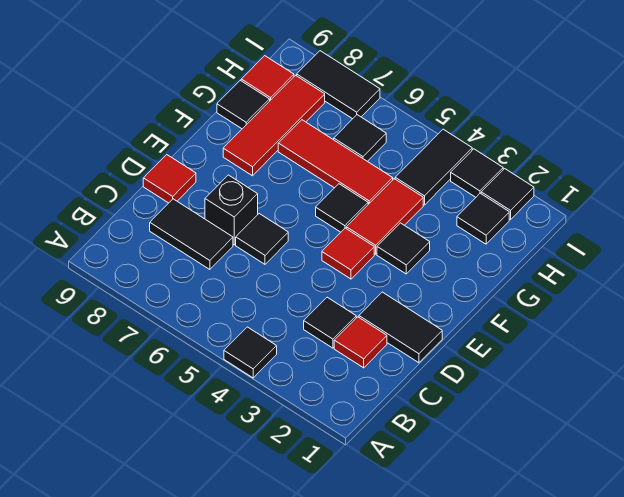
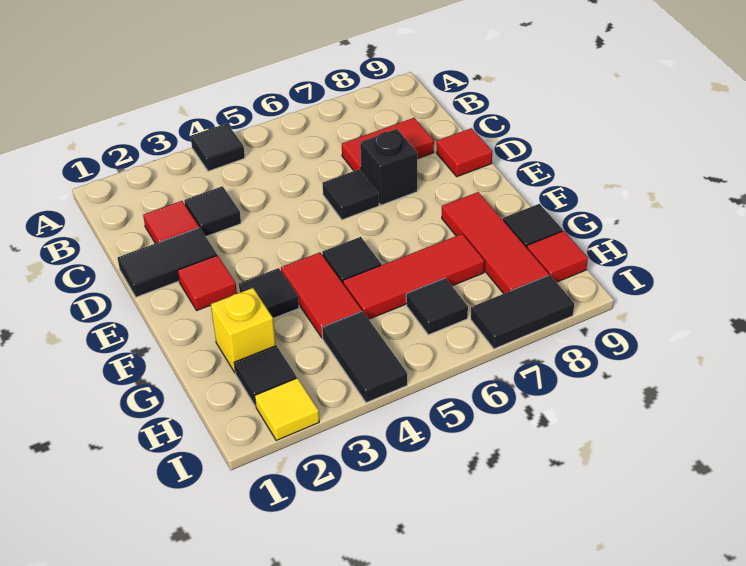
black 1x2 tile [150,199,233,270] -> red 1x2 tile [342,118,434,171]
red 1x1 tile [322,228,374,279] -> red 1x1 tile moved to [178,255,237,310]
none -> yellow 1x1 brick [211,288,276,372]
black 1x1 tile [481,169,534,219] -> yellow 1x1 tile [255,378,319,440]
black 1x1 tile [451,149,503,197] -> none

